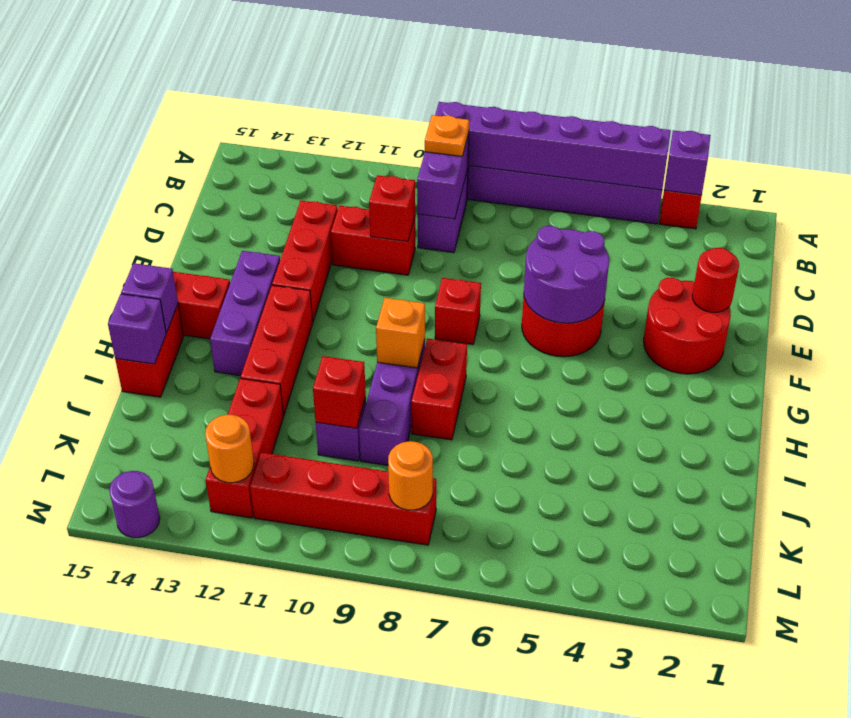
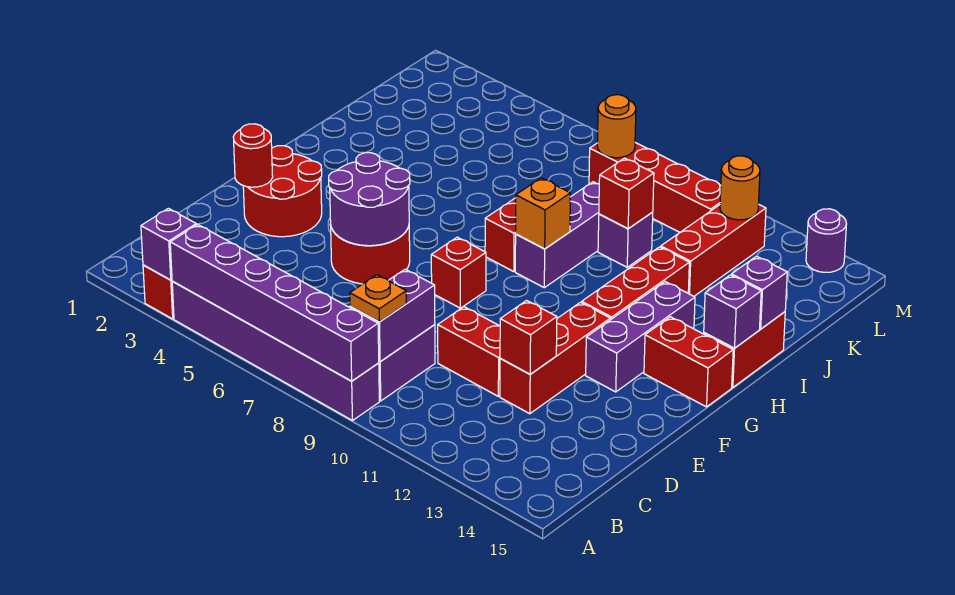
red 1x1 brick [369,175,415,242] -> red 1x1 brick moved to [500,301,557,374]

